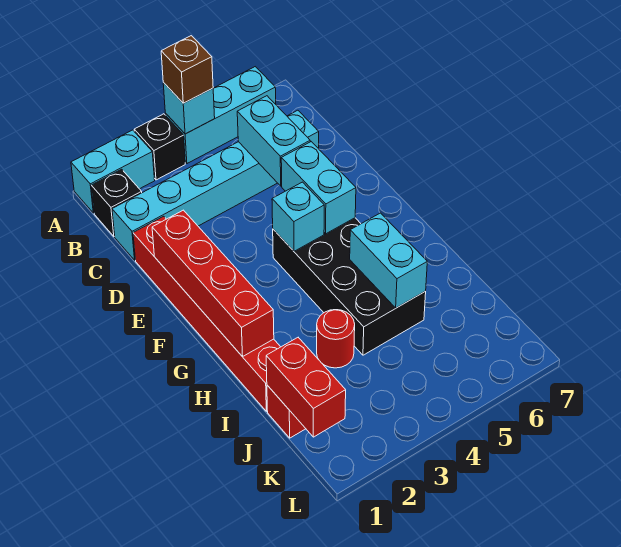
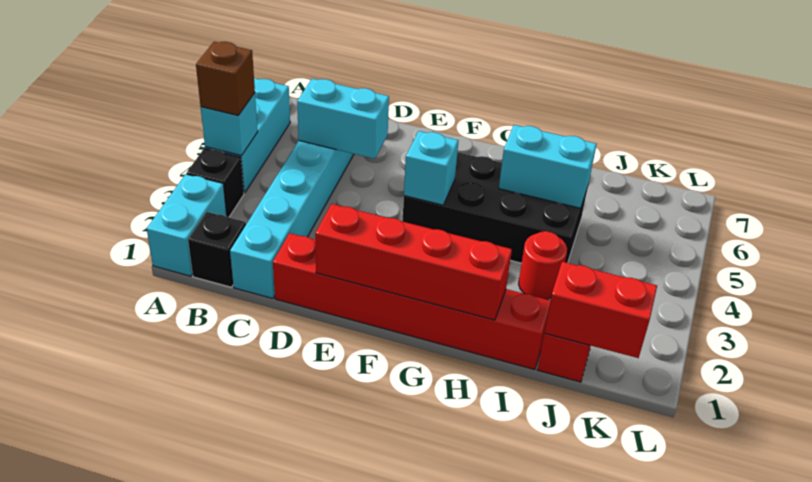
cyan 1x2 brick [281,142,356,234] -> none

